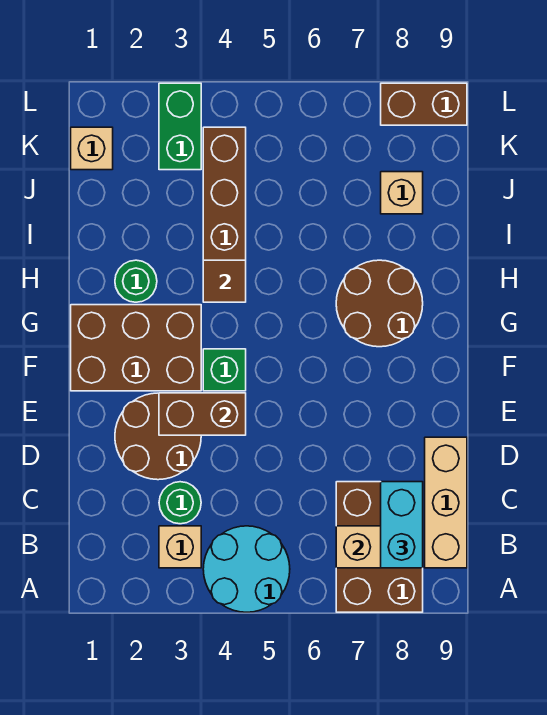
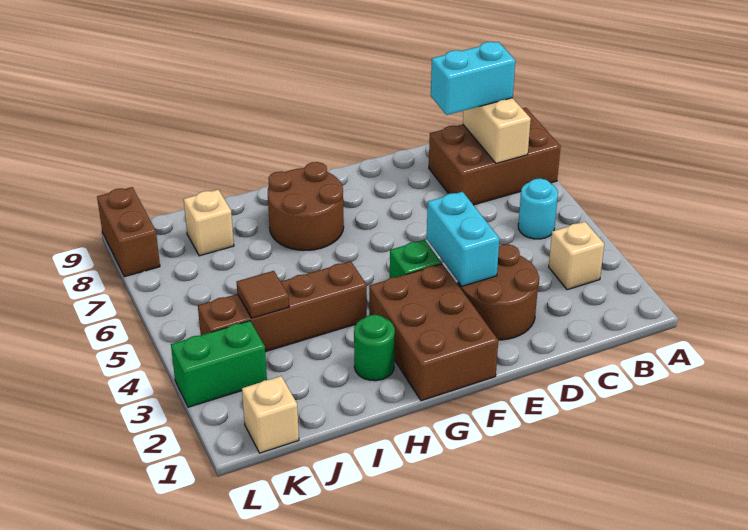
cyan 2x2 round brick [203,526,290,612] -> cyan 1x1 round brick [518,178,558,239]
tan 1x3 brick [425,437,467,568] -> none
green 1x1 round brick [159,482,201,524] -> none
brown 1x2 brick [159,393,246,435] -> cyan 1x2 brick [427,192,499,286]
brown 1x1 tile [203,260,246,302] -> brown 1x1 tile moved to [237,271,289,318]

